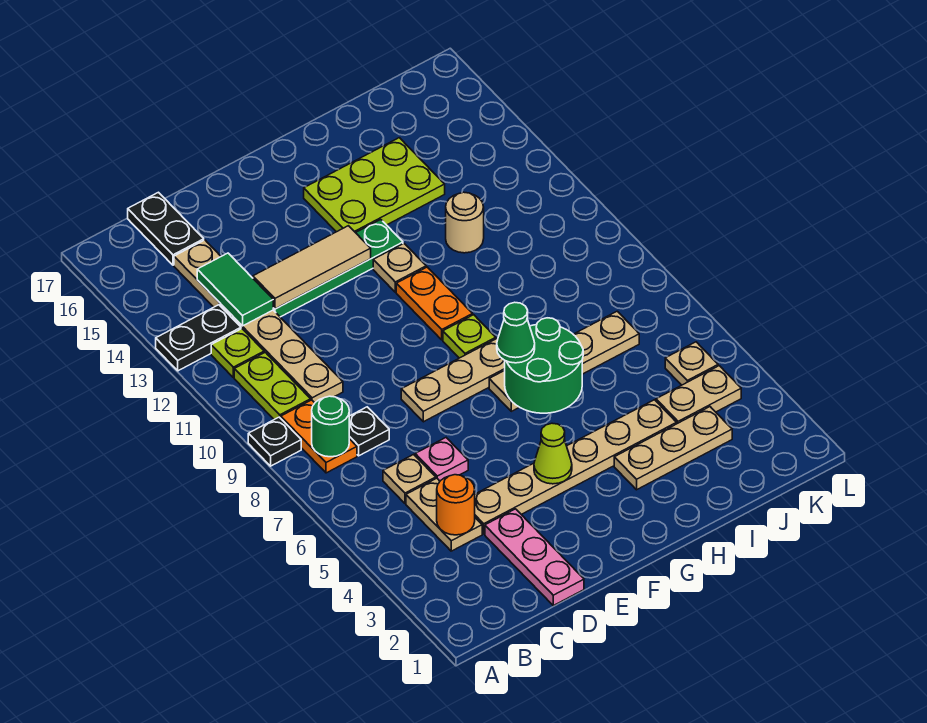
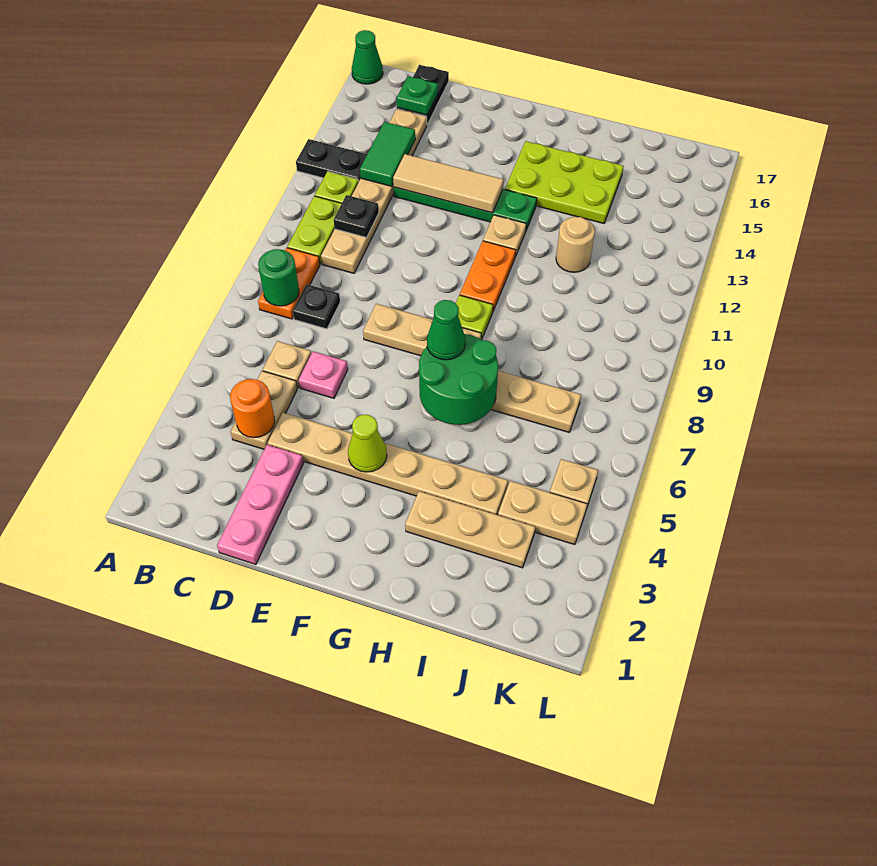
black 1x1 plate [248,417,301,466] -> black 1x1 plate moved to [334,195,379,237]
none -> green 1x1 cone [352,30,383,84]
none -> green 1x1 plate [397,76,438,115]

